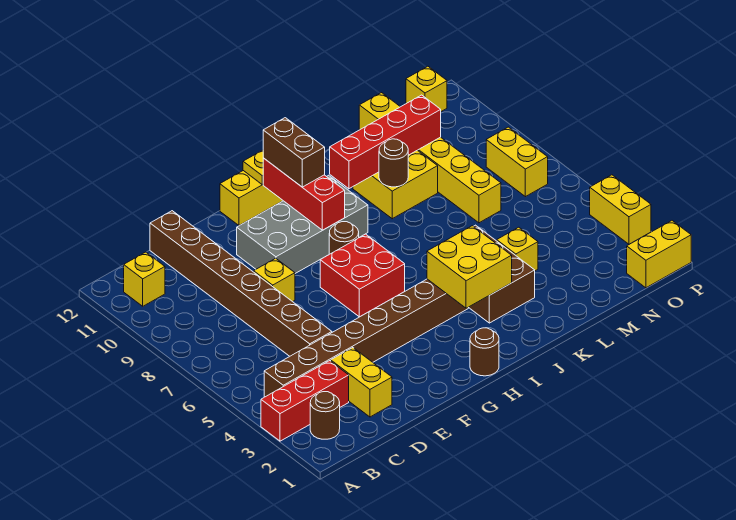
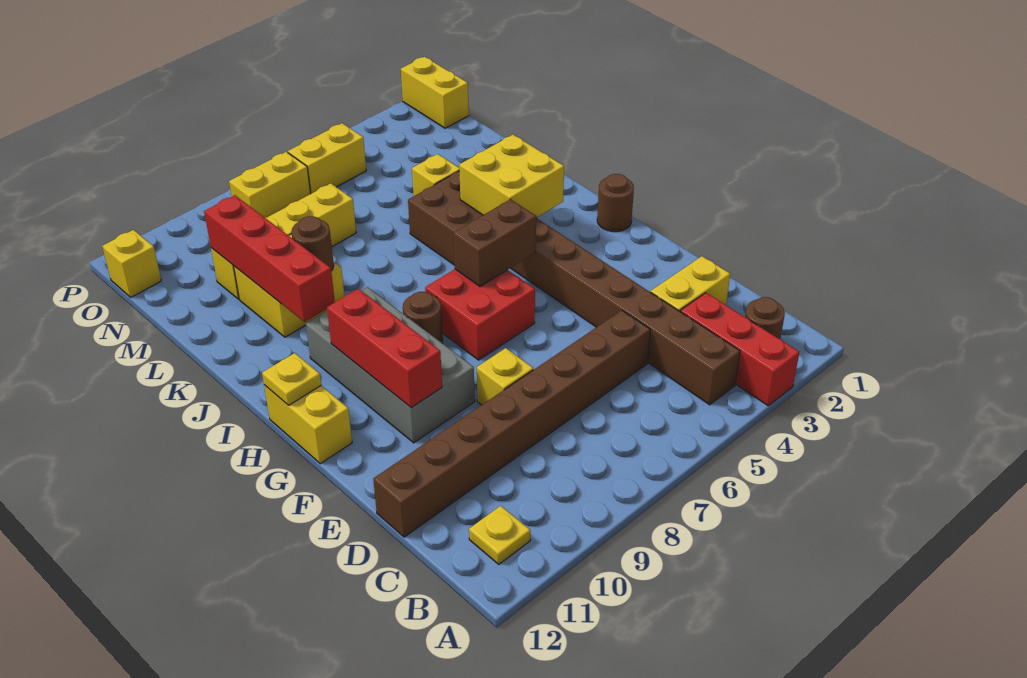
yellow 1x1 brick [124,252,165,306] -> yellow 1x1 plate [469,506,530,564]
red 1x3 brick [263,158,345,230] -> red 1x3 brick turned to [327,289,442,408]
brown 1x2 brick [263,118,325,187] -> brown 1x2 brick moved to [454,199,536,287]
yellow 1x6 brick [359,93,501,223] -> yellow 1x4 brick [211,183,356,299]
yellow 1x2 brick [590,175,651,244] -> yellow 1x2 brick moved to [288,123,366,194]

